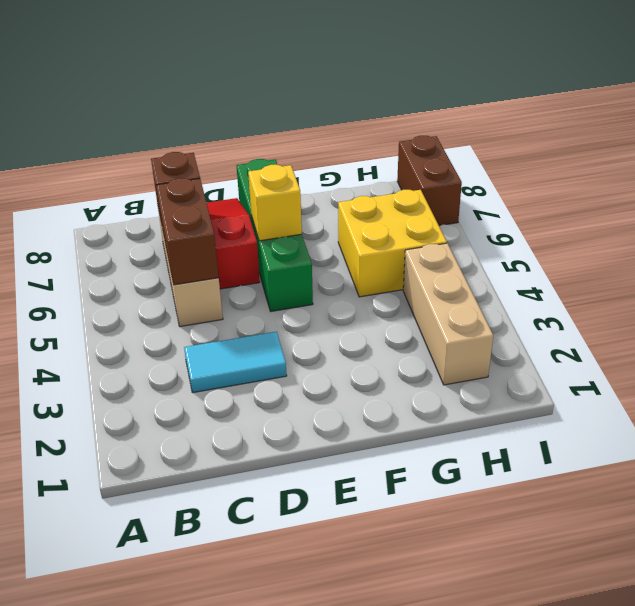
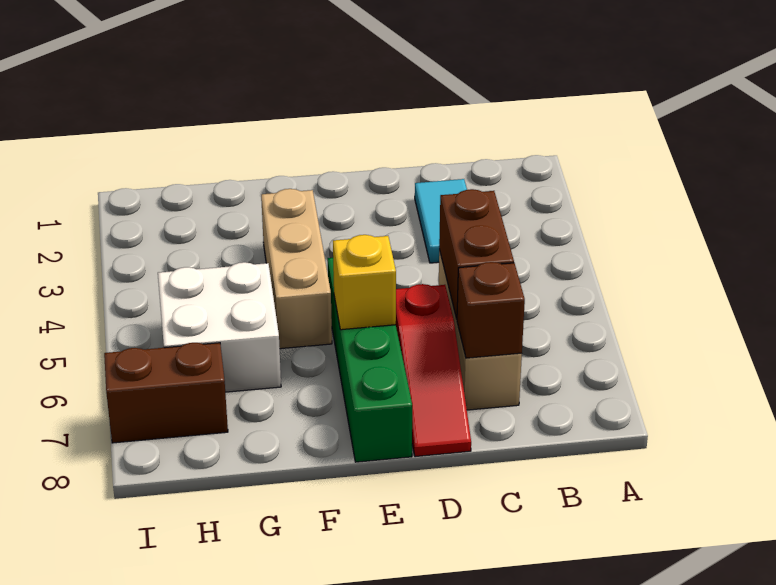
cyan 1x2 tile [184,332,287,393] -> cyan 1x2 tile turned to [415,179,467,263]
yellow 2x2 brick [338,190,447,297] -> white 2x2 brick [158,262,281,392]
tan 1x3 brick [403,243,493,385] -> tan 1x3 brick moved to [261,189,332,349]
brown 1x2 brick [397,136,462,226] -> brown 1x2 brick turned to [104,343,228,443]

